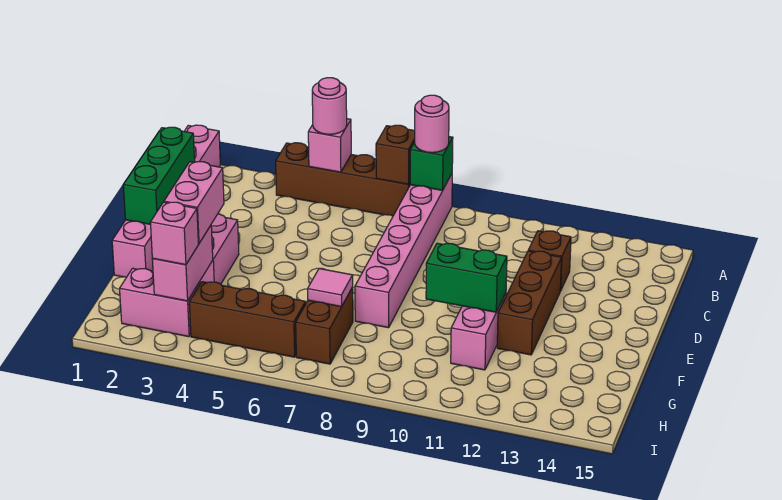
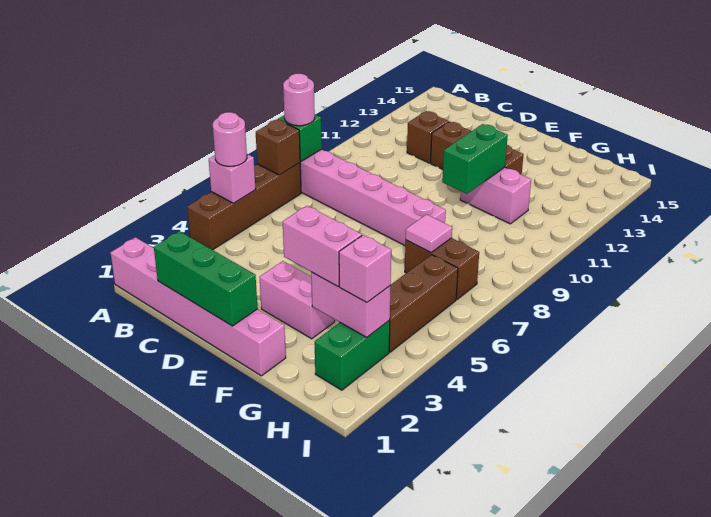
pink 1x2 brick [120,268,200,337] -> green 1x2 brick [315,321,390,390]

